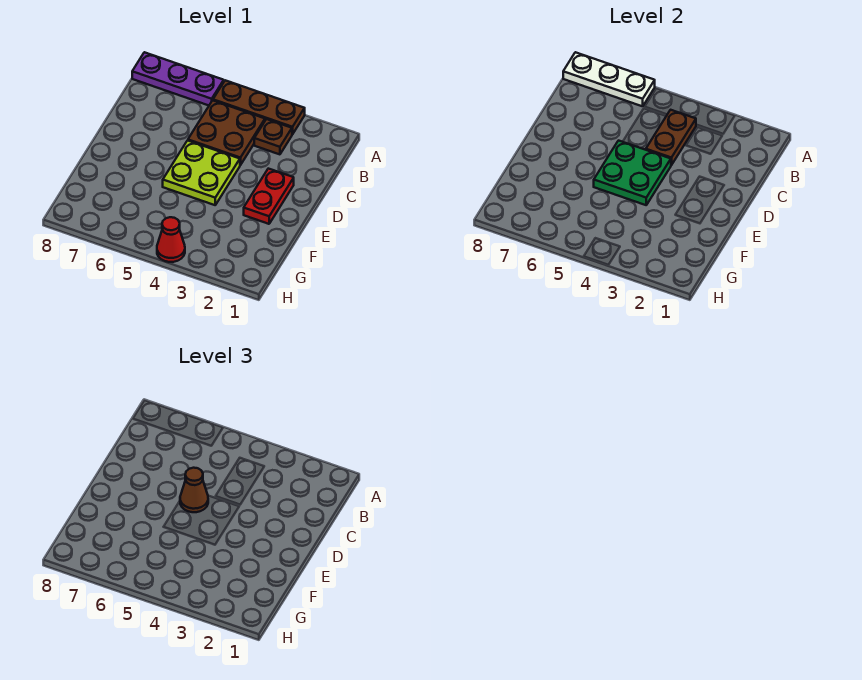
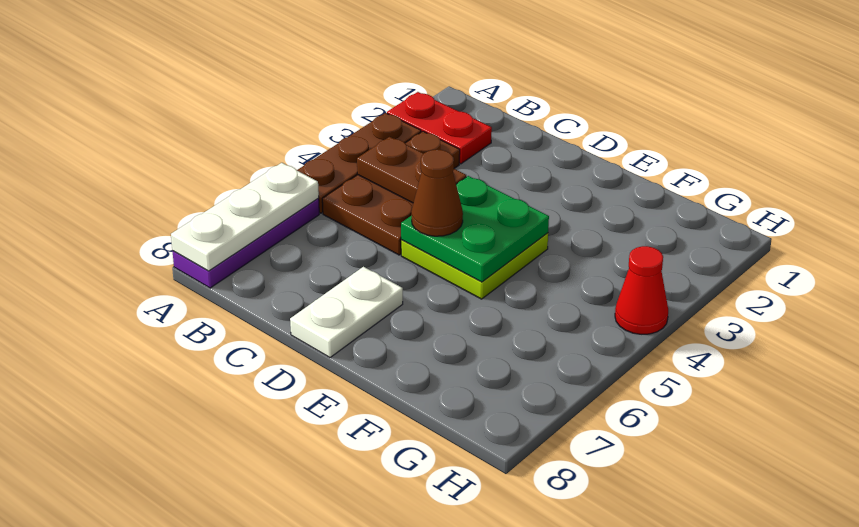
red 1x2 plate [244,169,294,224] -> red 1x2 plate moved to [387,92,492,164]
none -> white 1x2 plate [290,267,403,358]

